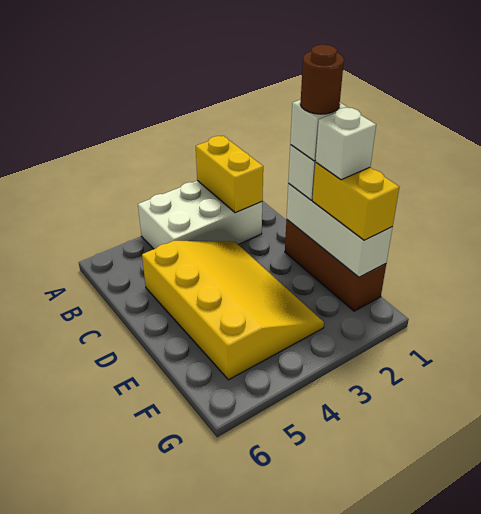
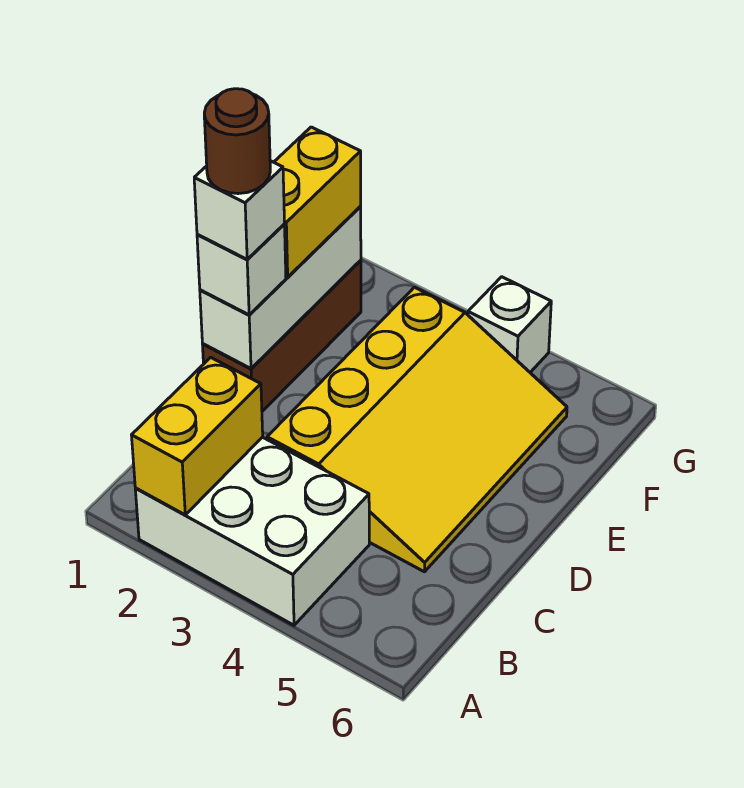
yellow 3x4 slope [142,241,324,380] -> yellow 3x4 slope turned to [267,287,567,572]
white 1x1 brick [315,107,376,180] -> white 1x1 brick moved to [468,277,551,372]

